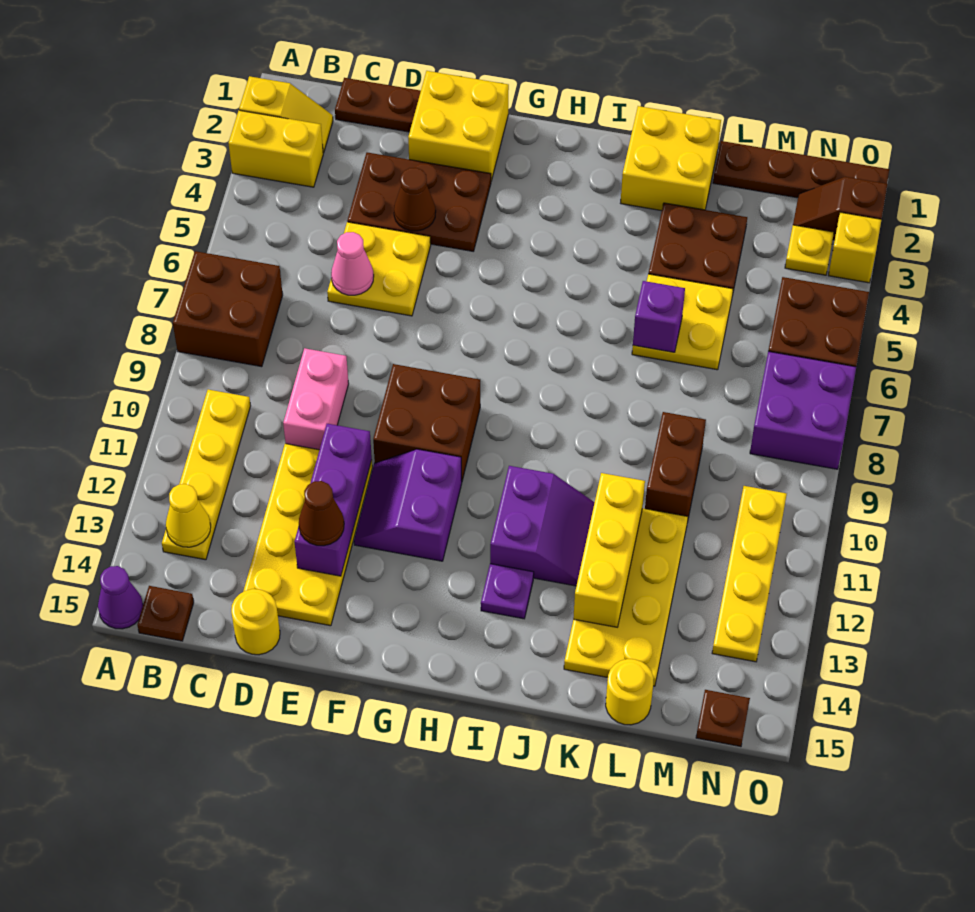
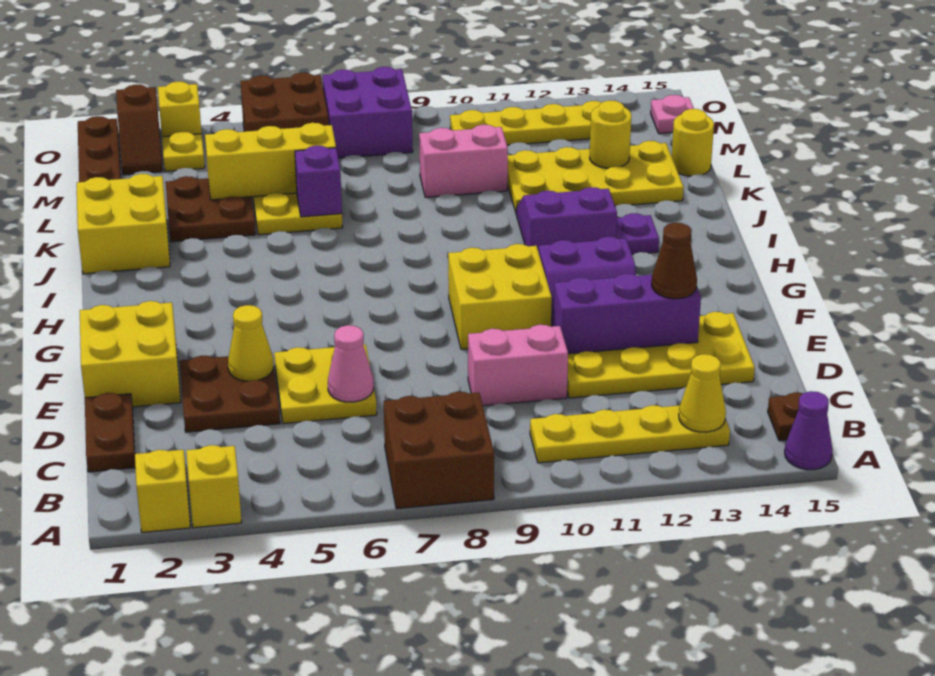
yellow 1x2 brick [228,110,323,187] -> yellow 1x1 brick [186,445,242,528]
brown 2x3 plate [347,152,491,251] -> brown 2x2 plate [180,355,280,432]
yellow 1x1 round brick [231,589,280,655] -> yellow 1x1 round brick moved to [590,100,631,168]
brown 1x1 cone [394,168,436,231] -> yellow 1x1 cone [228,305,274,381]
brown 2x2 brick [373,364,480,481] -> yellow 2x2 brick [448,244,552,349]
yellow 1x3 brick [573,473,645,627] -> yellow 1x3 brick moved to [205,123,336,200]
brown 1x2 brick [645,412,706,522] -> pink 1x2 brick [419,125,508,197]
brown 1x1 plate [696,690,750,747] -> pink 1x1 plate [651,95,694,134]

